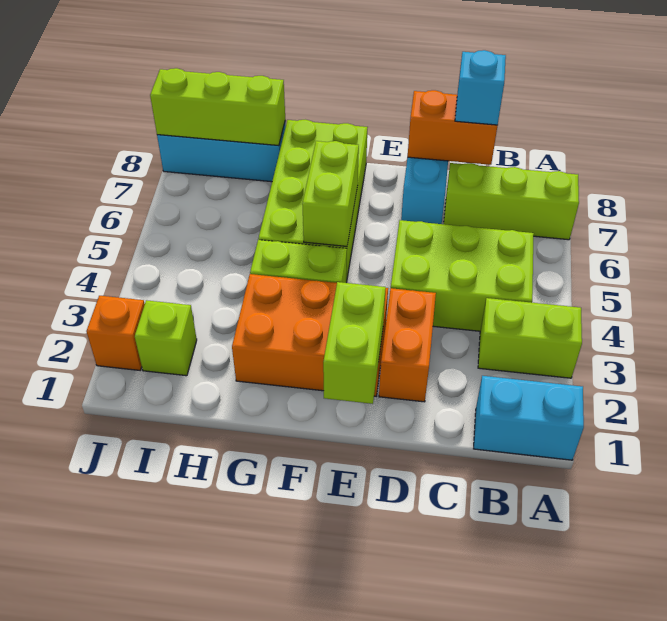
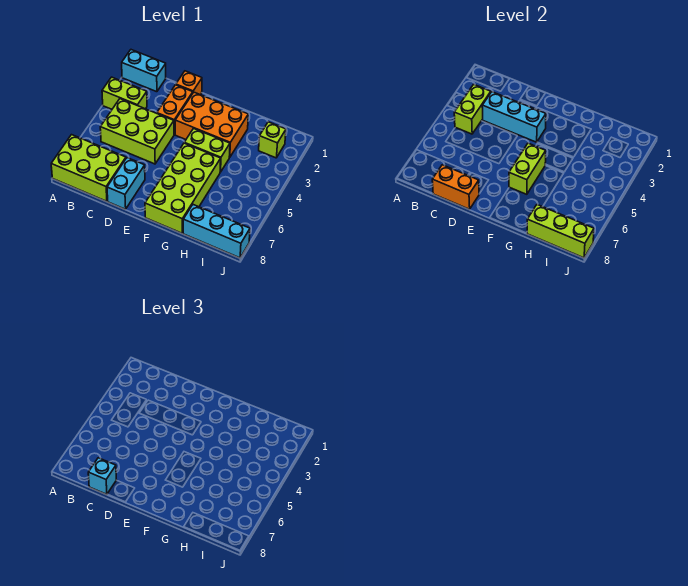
lime 1x3 brick [444,163,579,240] -> lime 2x3 brick [51,135,126,201]
none -> cyan 1x3 brick [482,92,546,142]
lime 1x2 brick [323,282,386,404] -> lime 1x2 brick moved to [454,84,491,134]
orange 1x1 brick [87,296,145,370] -> orange 1x1 brick moved to [176,71,202,95]

